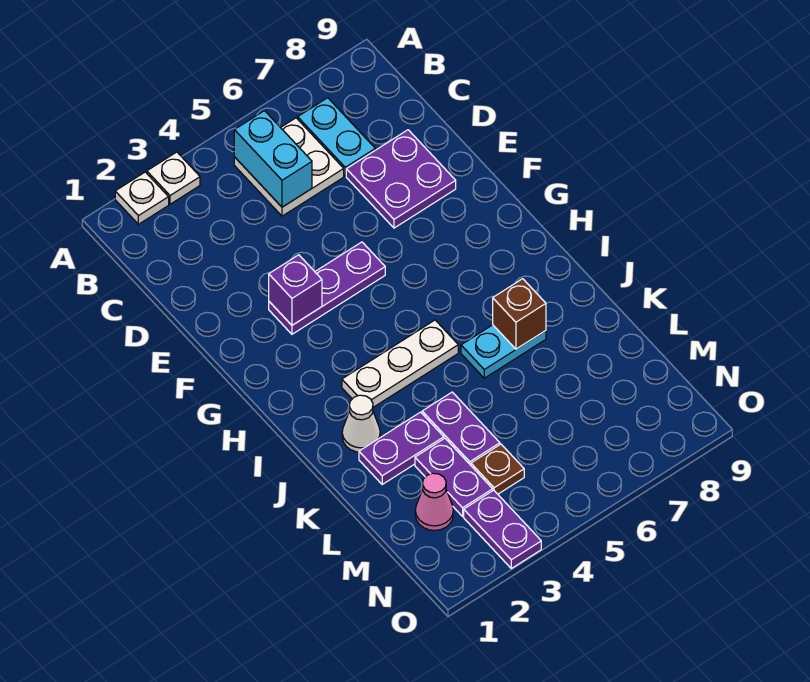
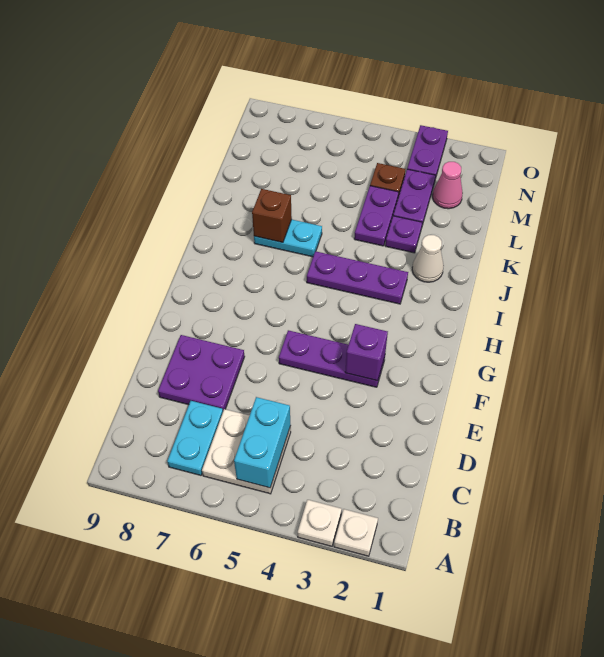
white 1x3 plate [342,320,458,407] -> purple 1x3 plate [307,251,408,304]
purple 1x2 plate [359,412,444,484] -> purple 1x1 plate [385,216,422,253]

